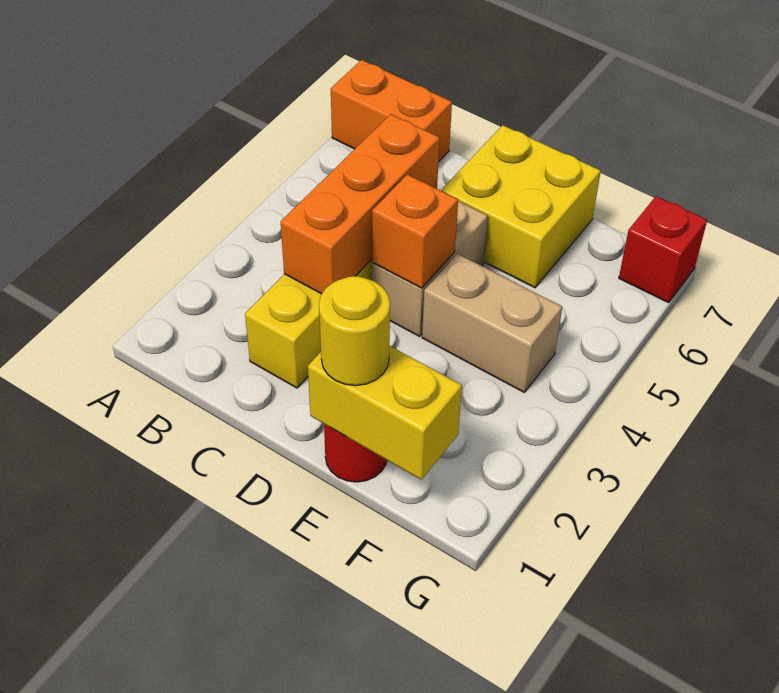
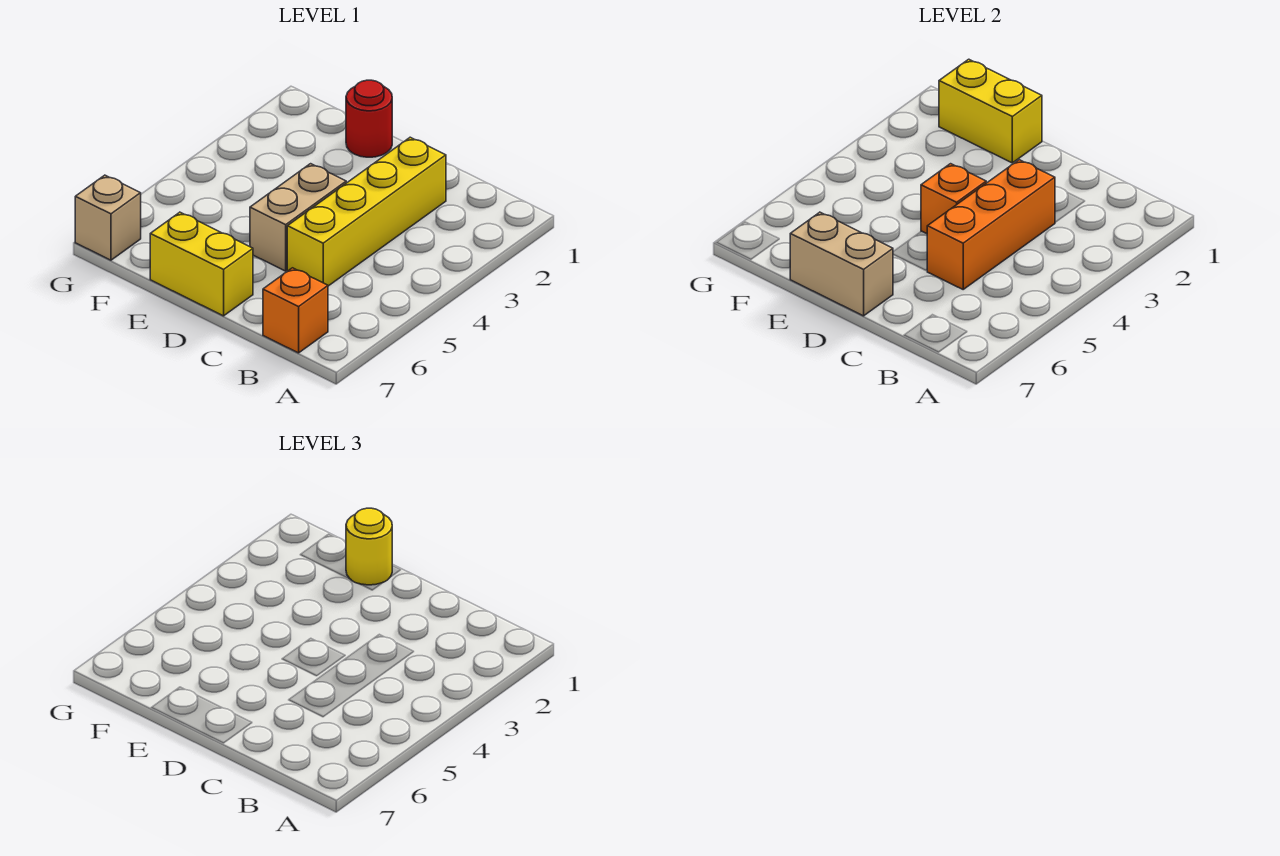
orange 1x2 brick [331,60,452,162] -> orange 1x1 brick [263,268,328,353]
yellow 2x2 brick [441,125,601,288] -> yellow 1x2 brick [150,212,253,316]
tan 1x2 brick [422,254,562,392] -> tan 1x2 brick moved to [790,212,893,316]
red 1x1 brick [619,196,707,303] -> tan 1x1 brick [75,175,141,260]

